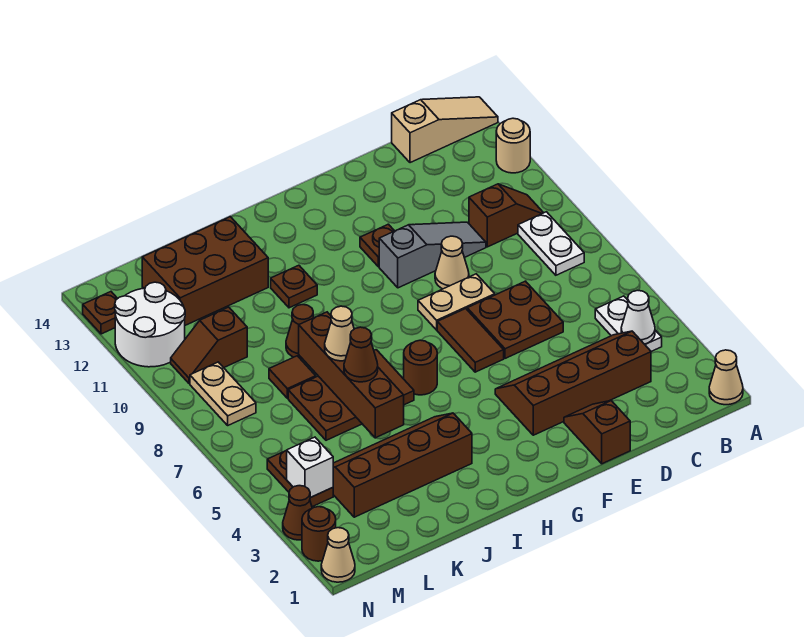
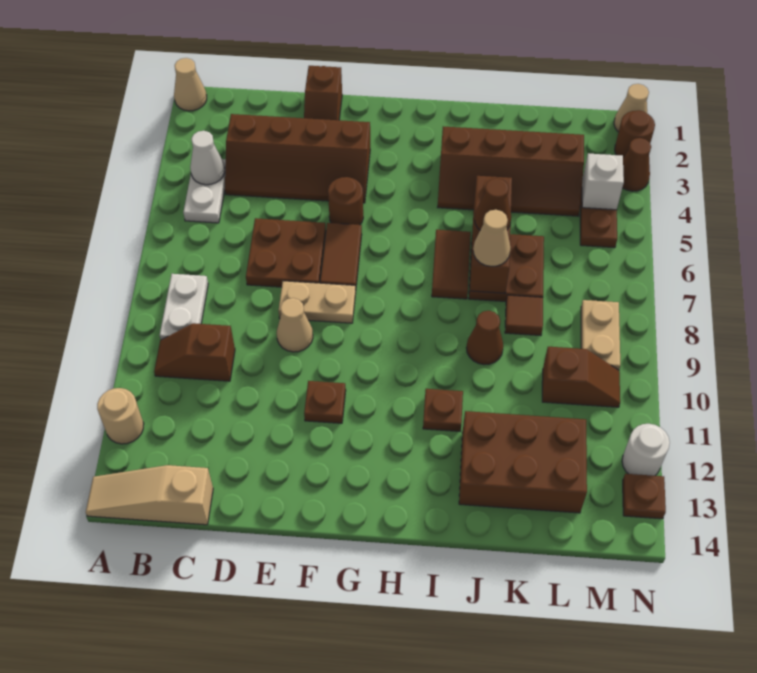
grey 1x3 slope [379,222,486,288] -> none
brown 1x1 round brick [404,340,437,395] -> brown 1x1 round brick moved to [328,177,363,225]
brown 1x4 brick [299,312,404,438] -> brown 1x3 brick [470,176,512,293]
white 2x2 round brick [115,282,185,367] -> white 1x1 round brick [622,424,670,476]

